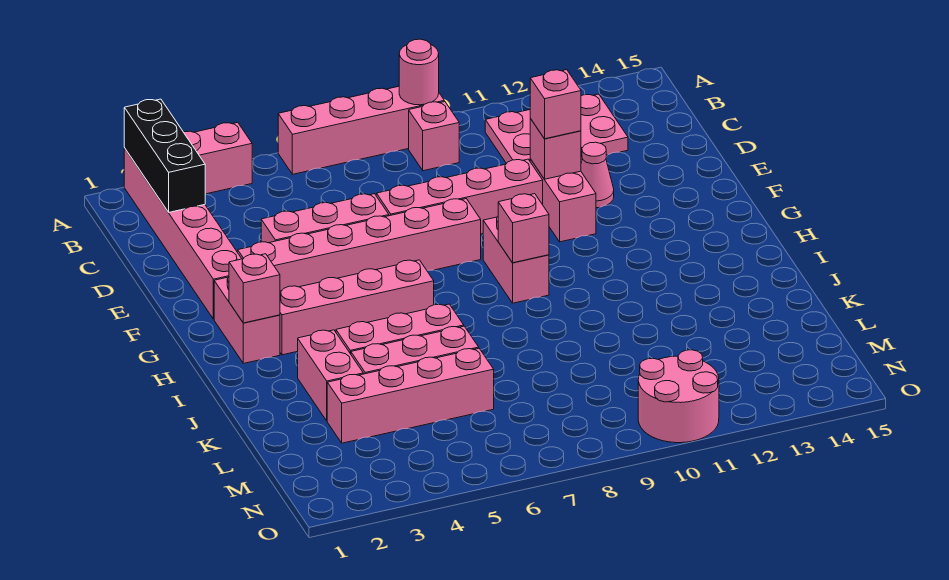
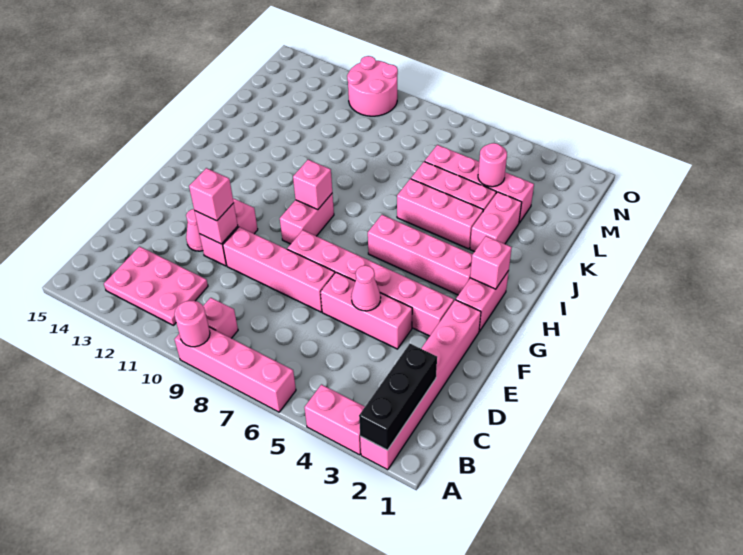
none -> pink 1x1 cone [351,265,381,311]
none -> pink 1x1 round brick [478,143,507,187]

